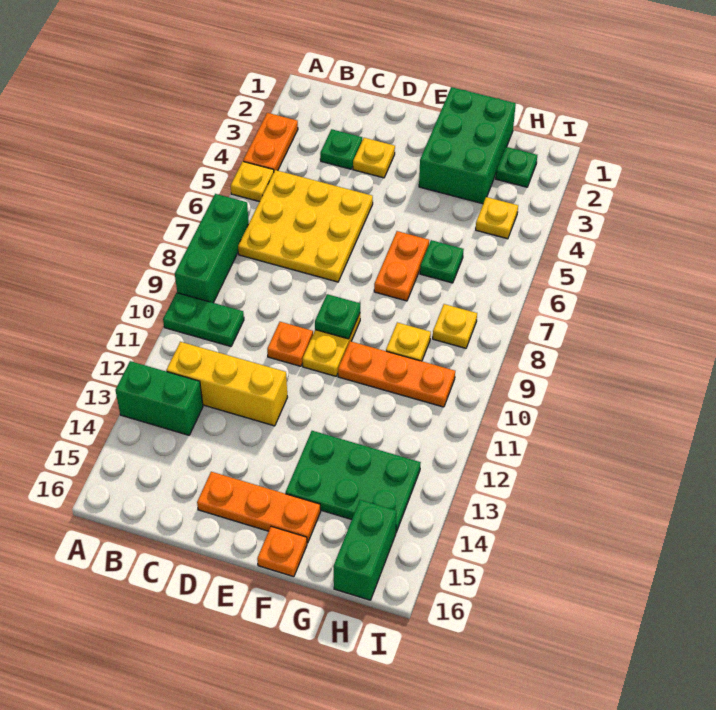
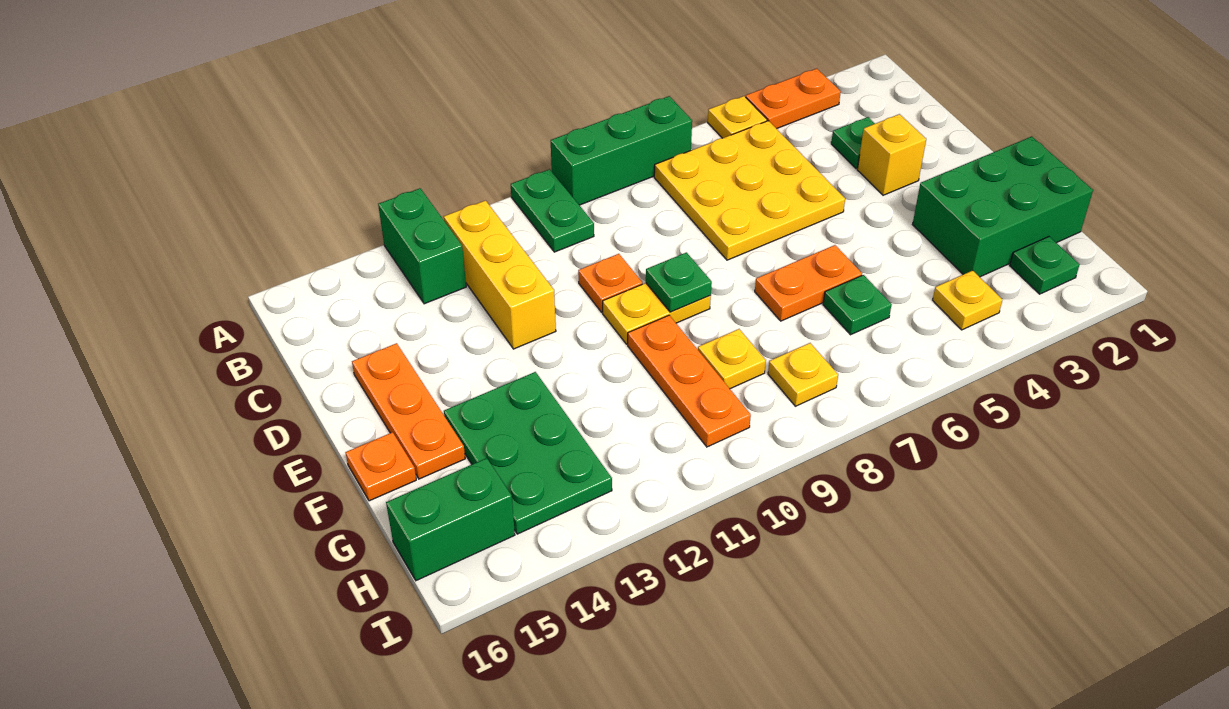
yellow 1x1 plate [353,138,395,178] -> yellow 1x1 brick [857,114,926,195]

